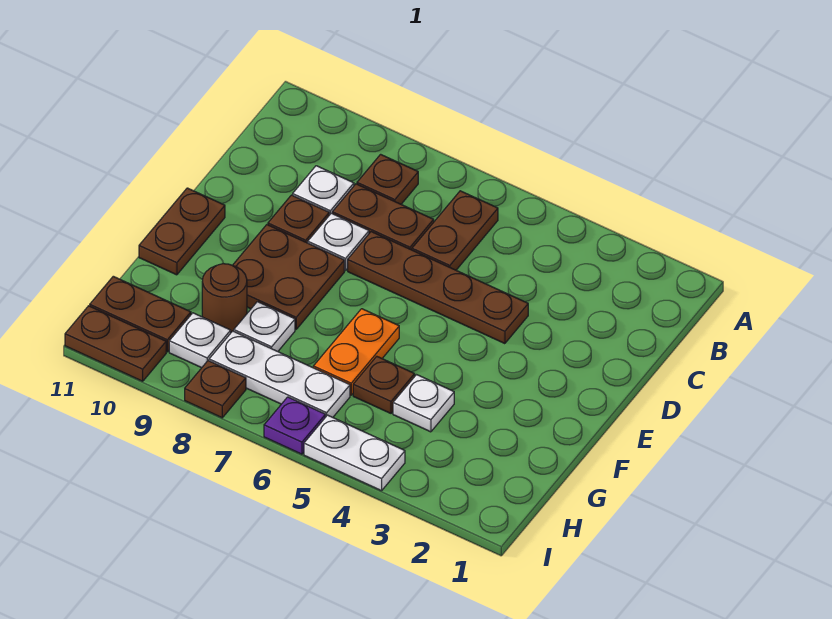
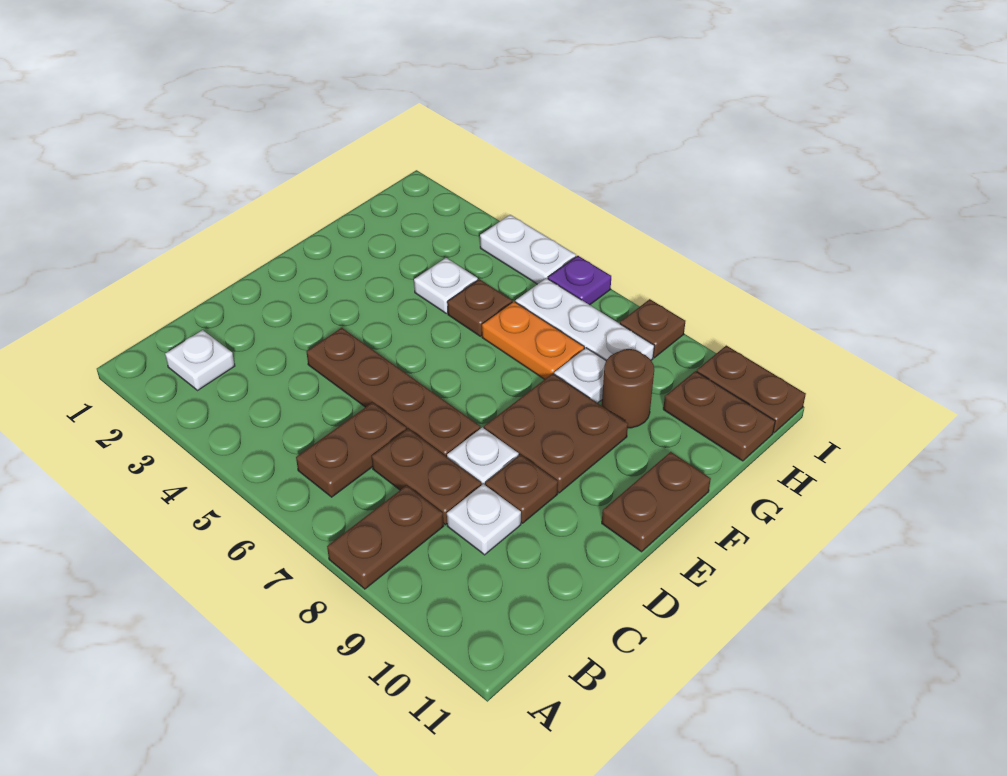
brown 1x1 plate [357,154,418,204] -> brown 1x2 plate [327,485,444,589]
orange 1x2 plate [313,309,399,395] -> orange 1x2 plate turned to [482,302,584,379]
white 1x1 plate [169,313,231,368] -> white 1x1 plate moved to [165,330,235,390]

